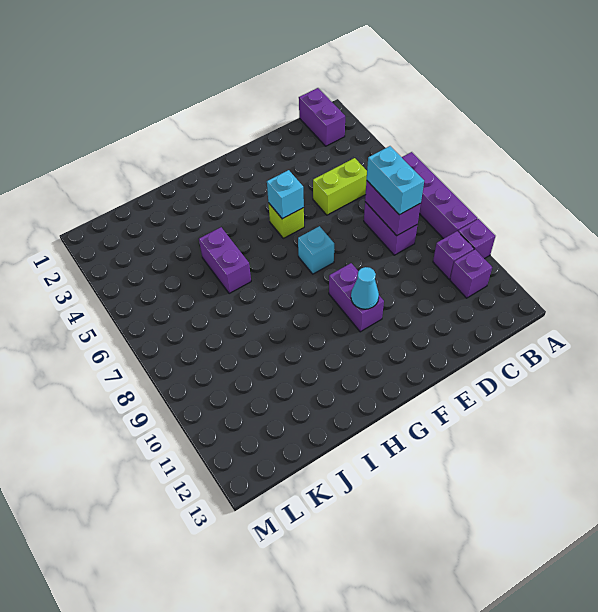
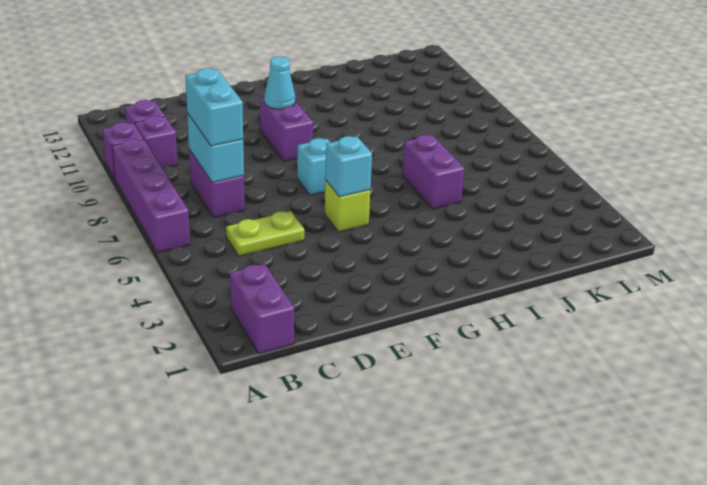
lime 1x2 brick [313,158,367,215] -> lime 1x2 plate [226,211,304,256]
purple 1x2 brick [365,181,421,236] -> cyan 1x2 brick [187,113,244,183]

